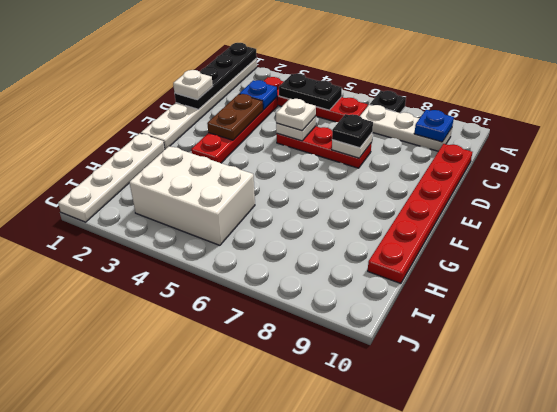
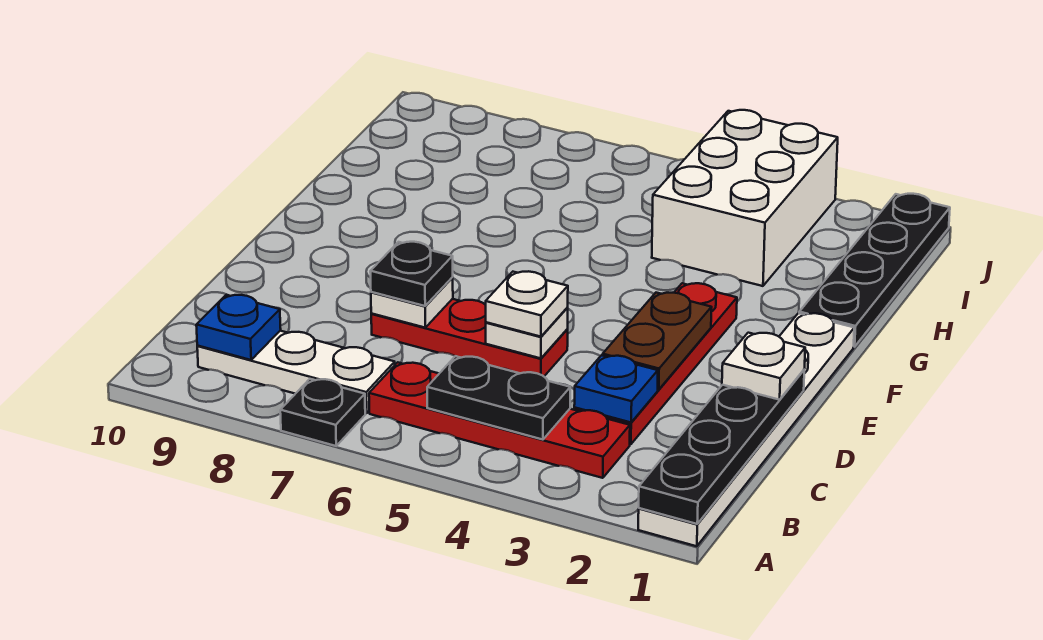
red 1x6 plate [368,144,472,283] -> none
white 1x4 plate [58,133,165,222] -> black 1x4 plate [799,194,950,347]
white 2x3 brick [129,146,255,245] -> white 2x3 brick turned to [652,110,838,286]

